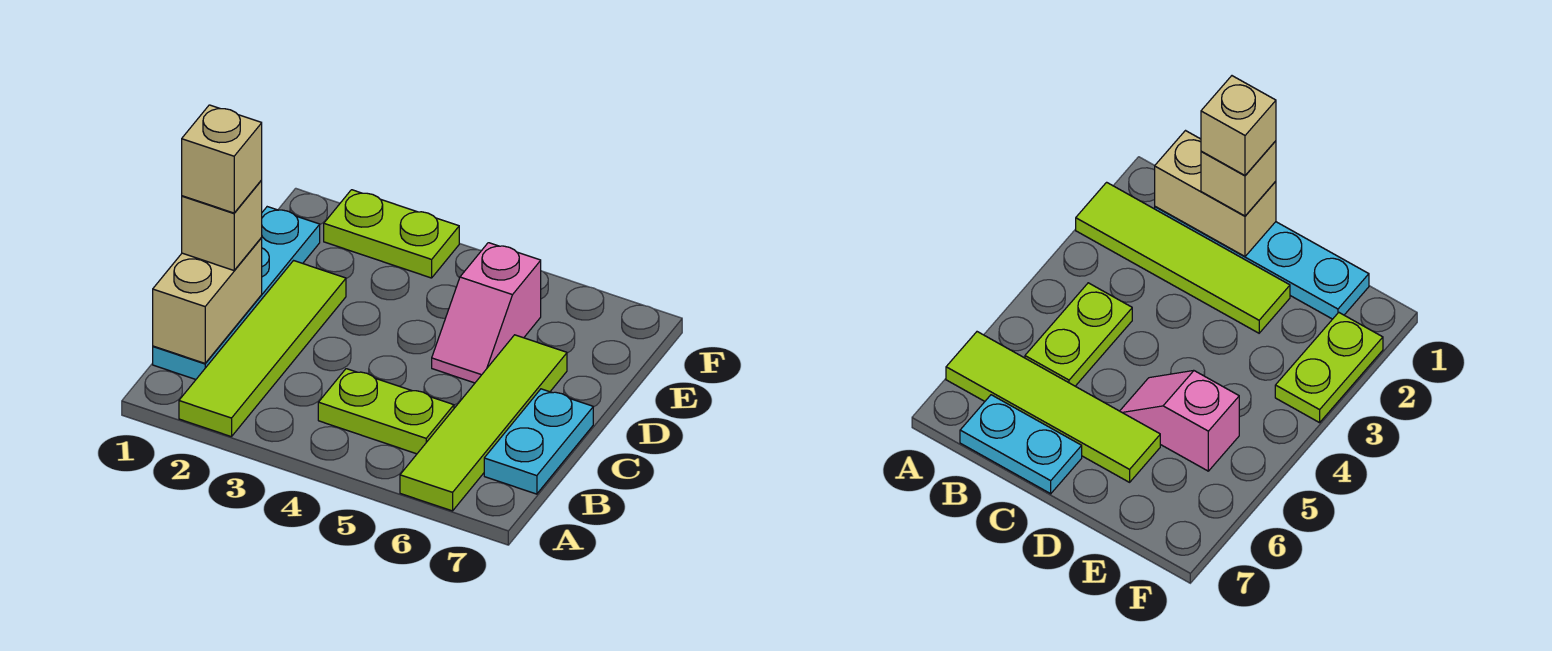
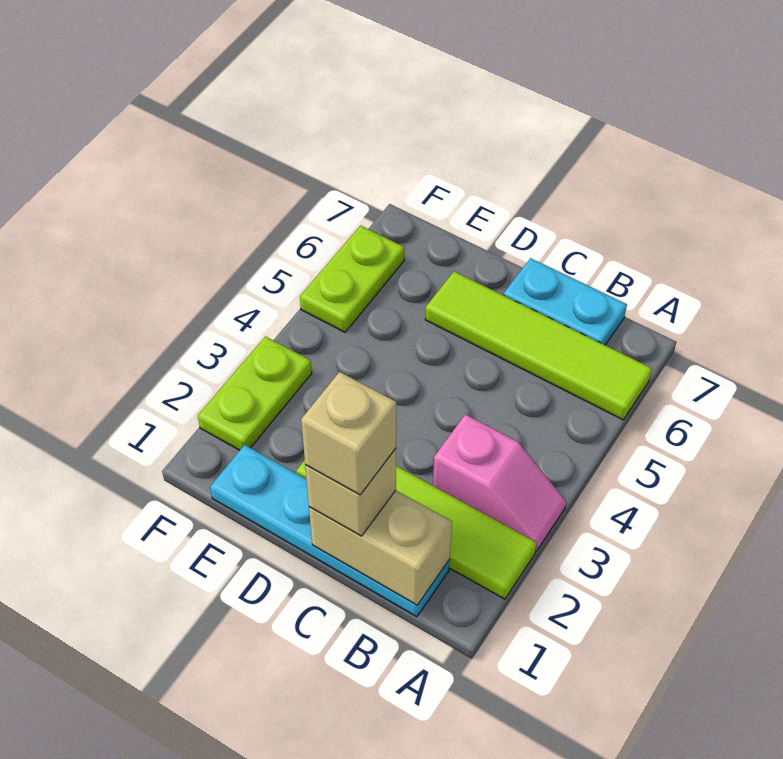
lime 1x2 plate [318,369,454,454] -> lime 1x2 plate moved to [300,226,404,332]
pink 1x2 slope [432,243,541,383] -> pink 1x2 slope moved to [433,414,566,551]

